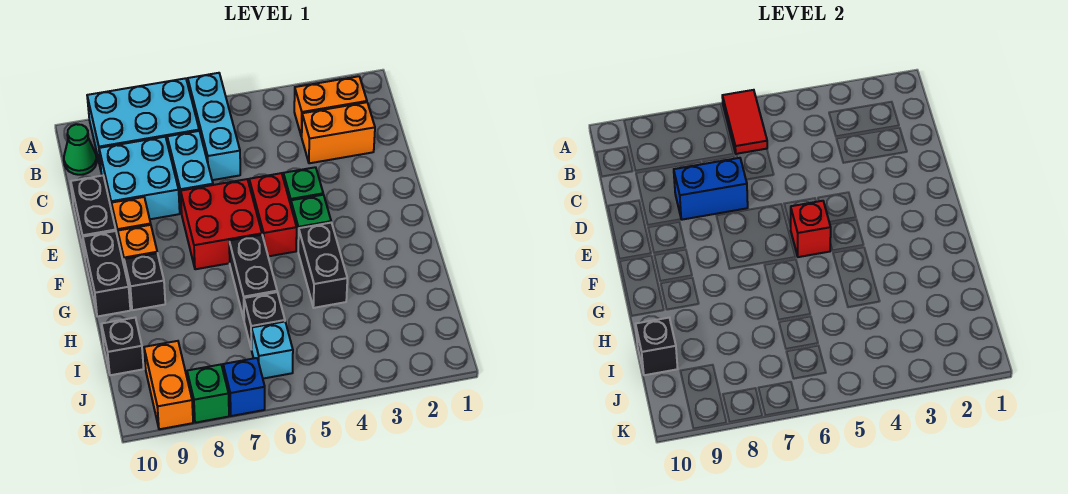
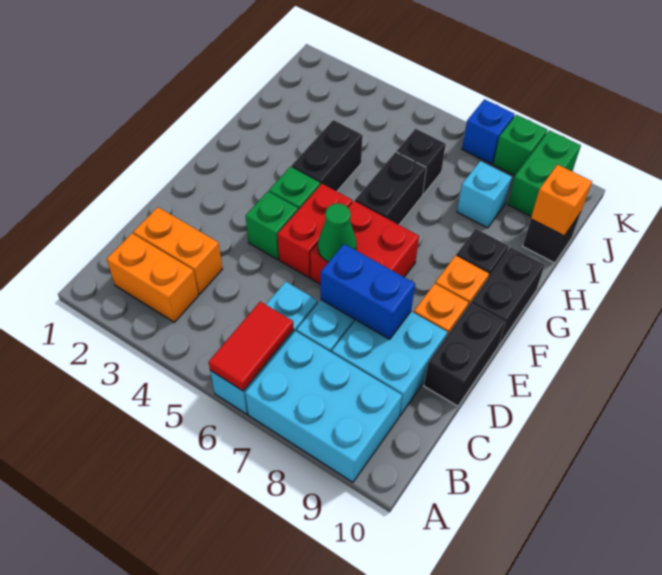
green 1x1 cone [64,124,97,175] -> green 1x1 cone moved to [318,203,357,262]
red 1x1 brick [791,201,831,257] -> none
black 1x1 brick [636,318,678,375] -> orange 1x1 brick [531,165,592,236]
cyan 1x1 brick [251,322,293,379] -> cyan 1x1 brick moved to [457,161,512,228]
orange 1x2 brick [144,341,193,429] -> green 1x2 brick [508,130,581,216]

